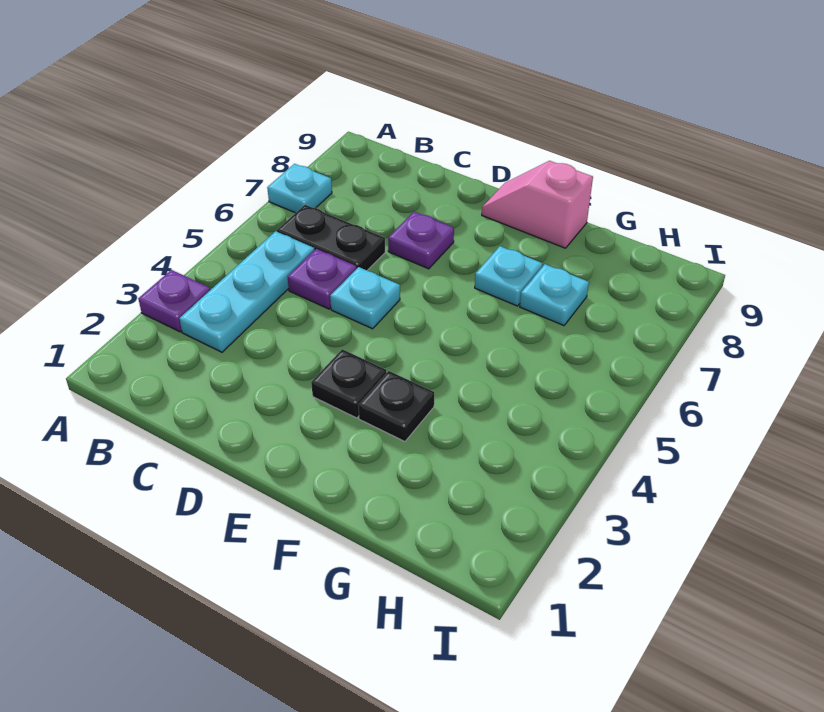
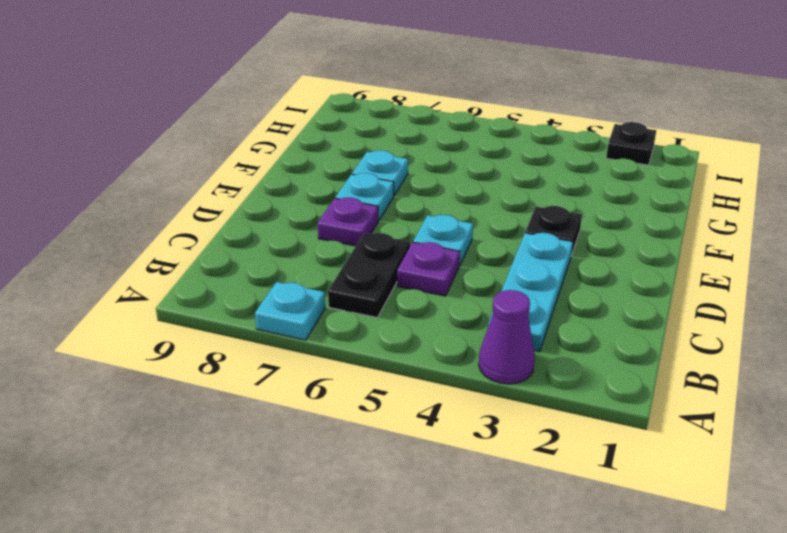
purple 1x1 plate [138,270,210,332] -> purple 1x1 cone [479,290,535,384]
cyan 1x3 plate [179,231,315,352] -> cyan 1x3 plate turned to [488,233,573,352]
pink 1x2 slope [482,161,593,248] -> none
black 1x1 plate [358,371,434,442] -> black 1x1 plate moved to [606,122,656,165]
cyan 1x1 plate [520,264,589,326] -> cyan 1x1 plate moved to [335,173,394,221]

